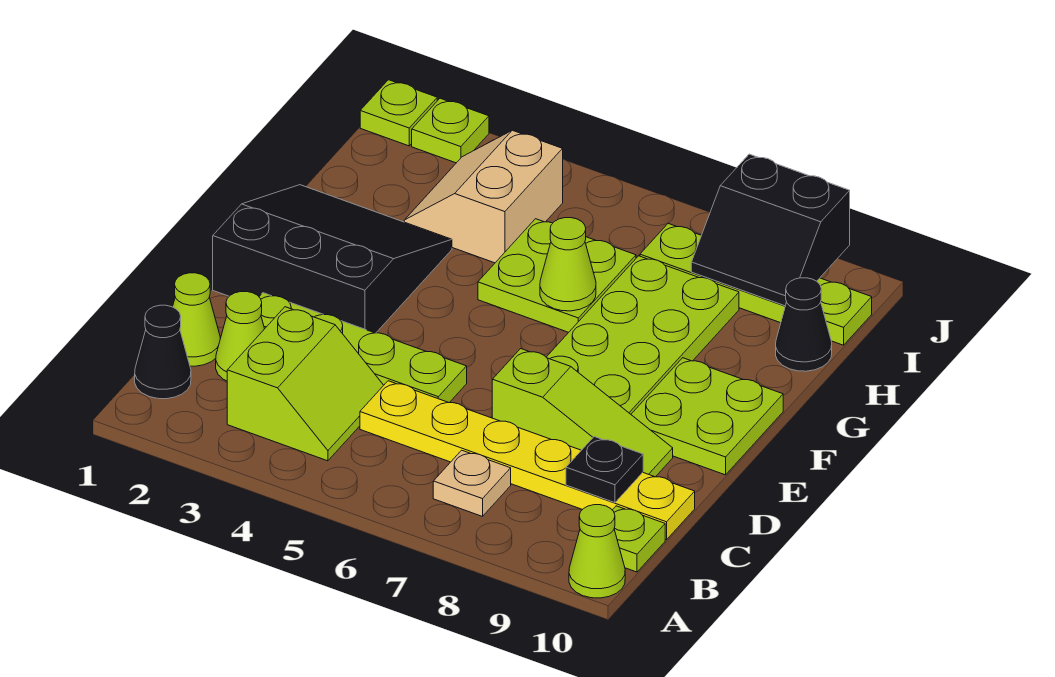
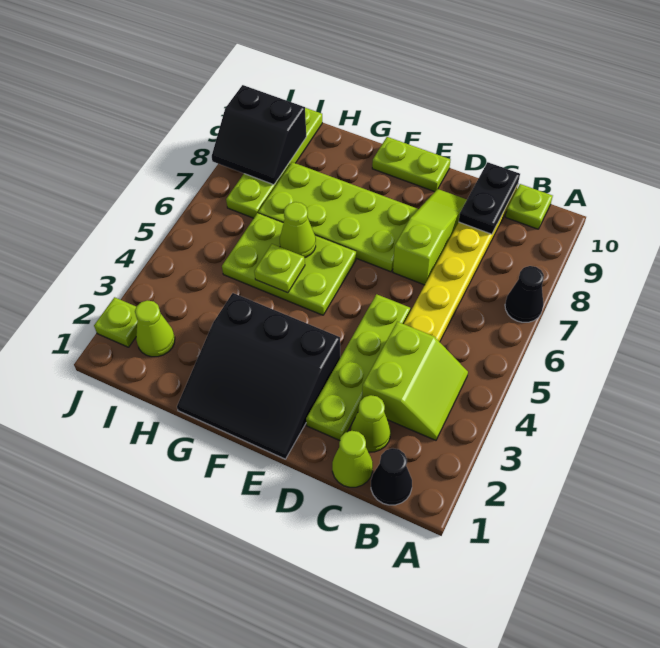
lime 1x1 cone [569,505,625,598] -> lime 1x1 cone moved to [135,300,175,357]
lime 2x2 slope [227,307,384,461] -> lime 2x2 slope turned to [362,322,468,440]
tan 1x1 plate [433,450,511,516] -> none
black 1x1 plate [566,437,643,503] -> black 1x2 plate [459,162,520,234]
black 3x3 slope [213,185,452,333] -> black 3x3 slope turned to [177,293,340,459]
lime 2x2 plate [631,358,783,475] -> lime 1x2 plate [372,137,450,192]
lime 2x2 plate [478,219,636,332] -> lime 2x3 plate [222,213,356,315]
tan 2x2 slope [404,130,563,263] -> none
black 1x1 cone [776,278,832,371] -> black 1x1 cone moved to [505,266,544,322]
black 2x2 slope [691,154,850,306] -> black 2x2 slope turned to [212,85,306,185]
lime 1x1 plate [360,80,437,146] -> lime 1x1 plate moved to [254,244,305,293]

